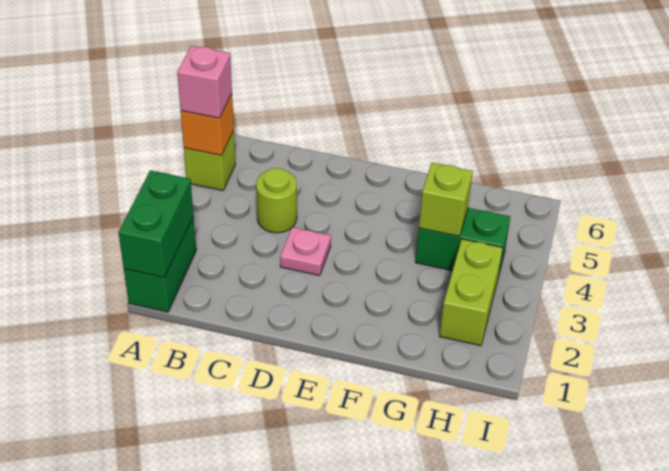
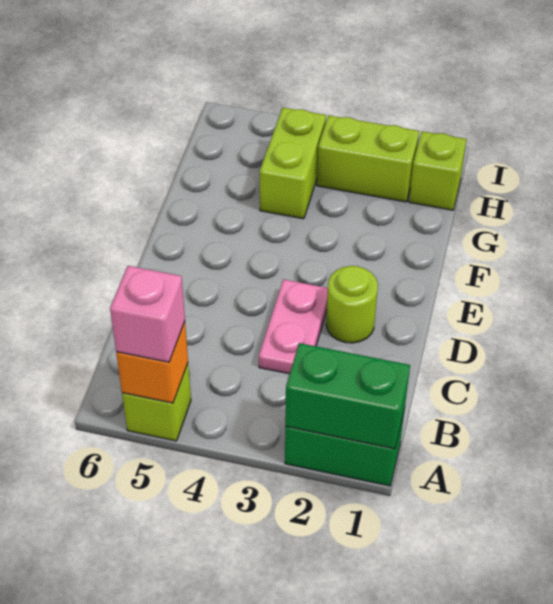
lime 1x1 round brick [256,168,297,233] -> lime 1x1 round brick moved to [326,266,378,343]
pink 1x1 plate [280,227,331,276] -> pink 1x2 plate [259,279,328,374]
green 1x2 brick [416,208,510,277] -> lime 1x2 brick [260,108,326,219]
lime 1x1 brick [419,163,473,237] -> lime 1x1 brick moved to [409,131,467,210]

